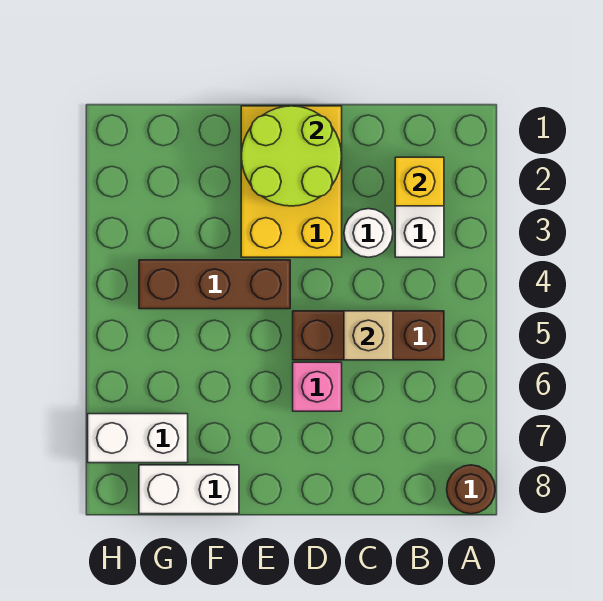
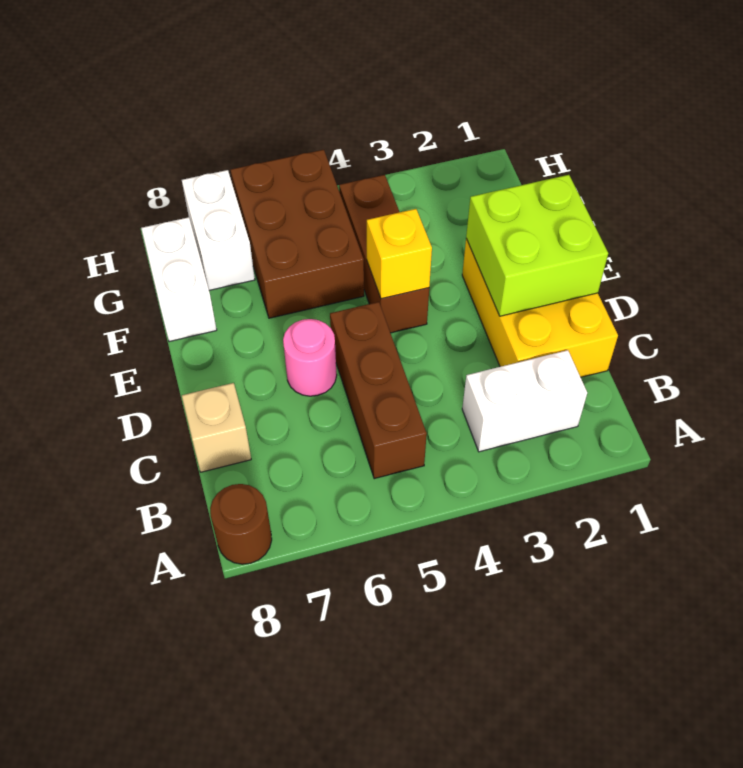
yellow 1x1 brick [395,157,444,206] -> yellow 1x1 brick moved to [367,209,432,299]
white 1x1 round brick [344,209,393,257] -> none
tan 1x1 brick [344,311,393,360] -> tan 1x1 brick moved to [182,383,251,472]
yellow 2x3 brick [241,106,342,257] -> yellow 2x3 brick turned to [462,239,618,377]
lime 2x2 round brick [241,106,342,206] -> lime 2x2 brick [466,175,608,316]
pink 1x1 brick [293,362,342,411] -> pink 1x1 round brick [283,319,337,396]
none -> brown 2x3 brick [231,150,364,318]

